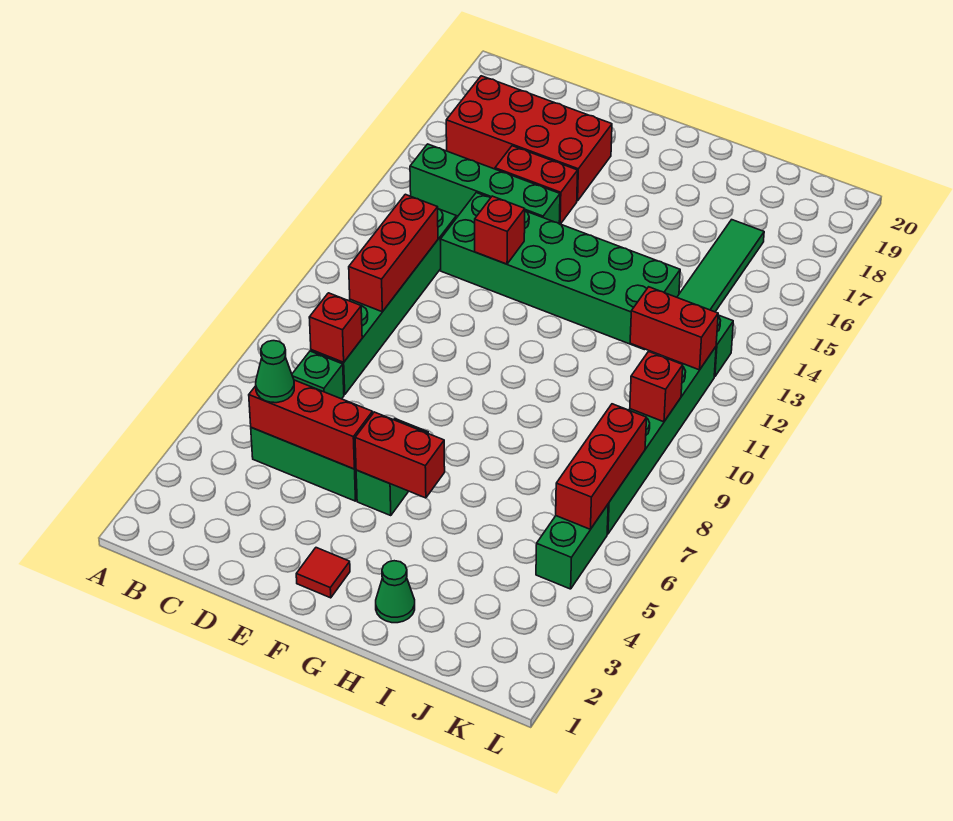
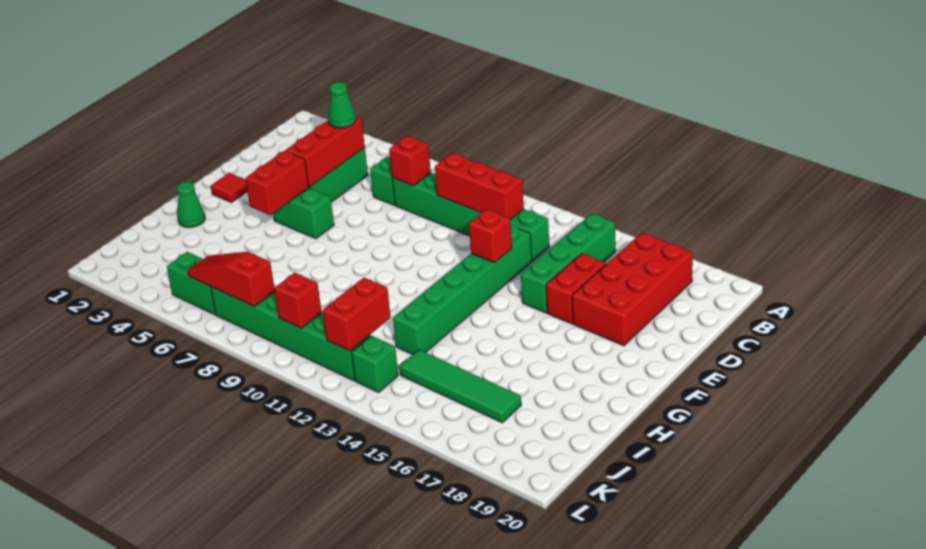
green 2x6 brick [440,193,680,350] -> green 1x6 brick [393,225,532,355]
red 1x3 brick [556,404,647,529] -> red 1x3 slope [188,252,275,307]

